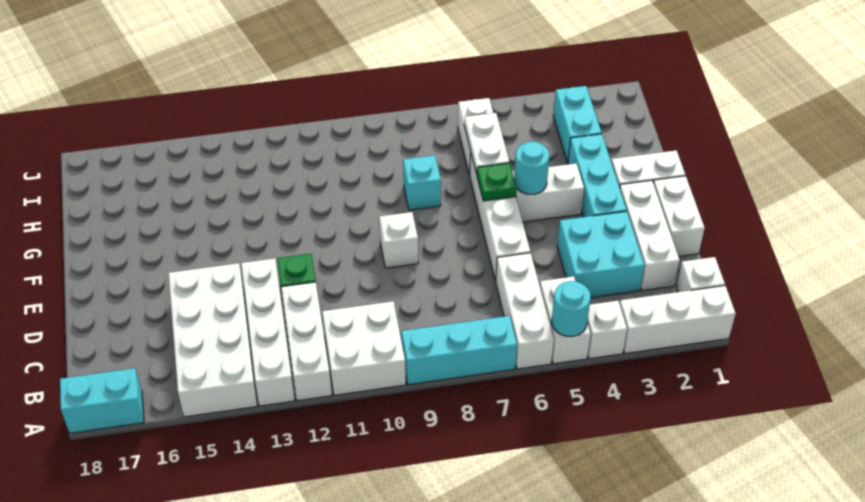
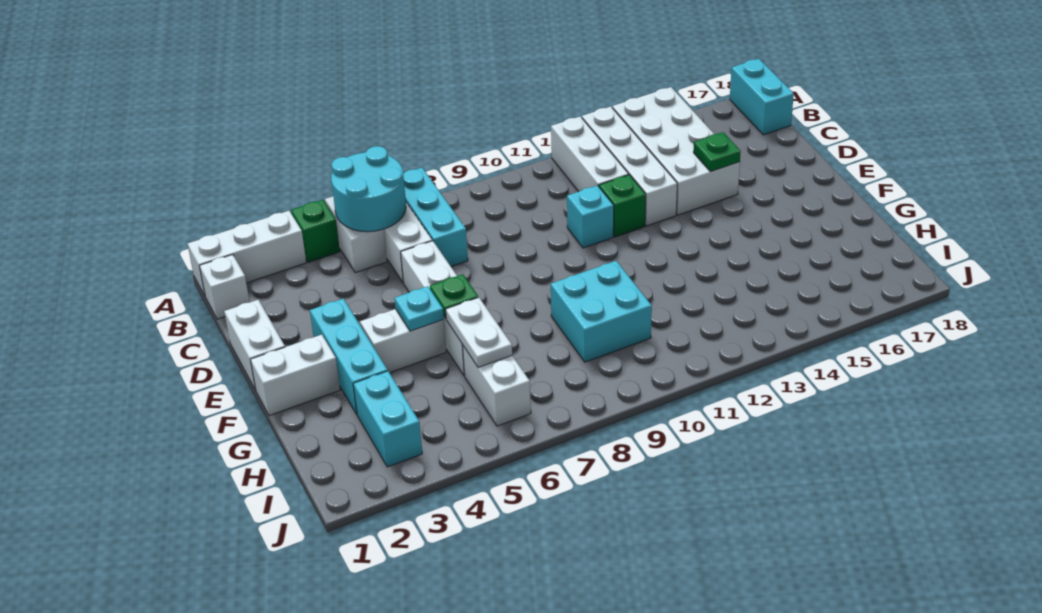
white 1x1 brick [587,301,627,359] -> green 1x1 brick [291,200,340,262]
cyan 1x1 round brick [552,281,591,336] -> cyan 2x2 round brick [331,146,406,232]
cyan 1x3 brick [401,316,517,385] -> cyan 1x3 brick turned to [403,168,468,267]
white 2x2 brick [322,301,406,395] -> none
cyan 1x2 brick [60,368,144,433] -> cyan 1x2 brick turned to [730,59,794,135]
white 1x3 brick [620,180,680,290] -> none
cyan 2x2 brick [557,211,644,298] -> cyan 2x2 brick moved to [551,261,652,362]
none -> green 1x1 plate [693,132,741,172]
white 1x1 brick [379,212,418,268] -> none
cyan 1x1 round brick [514,142,549,194] -> cyan 1x1 plate [394,286,444,331]
cyan 1x1 brick [403,155,441,210] -> cyan 1x1 brick moved to [567,185,614,248]

